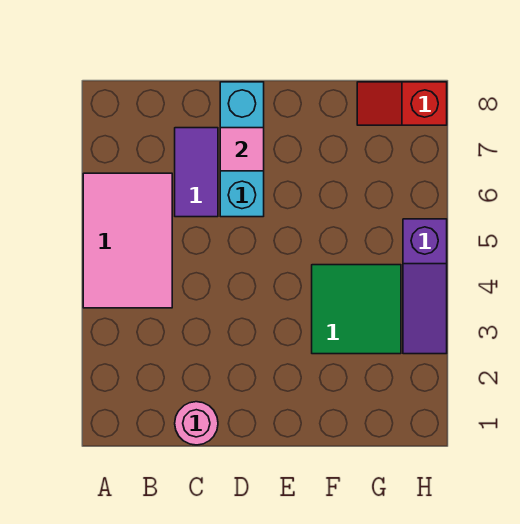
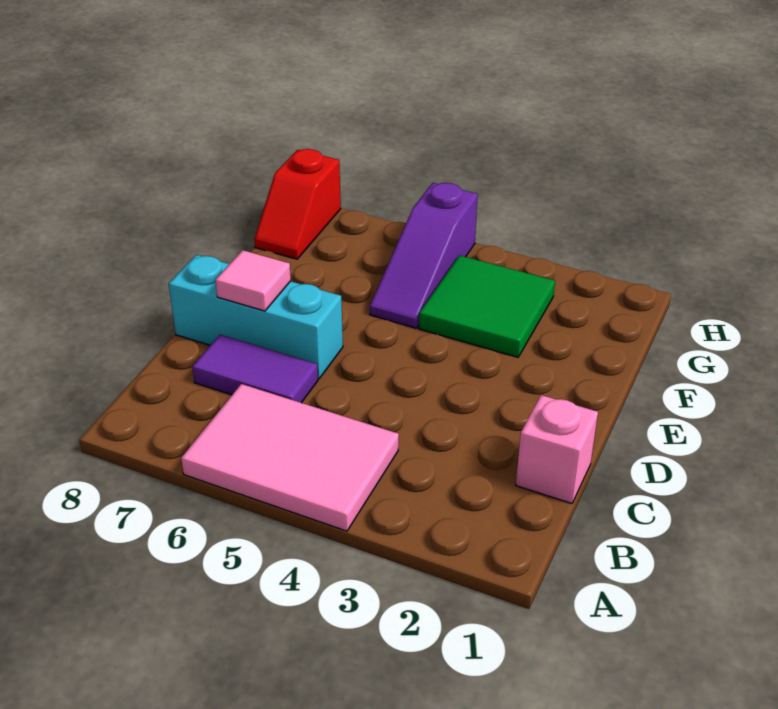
pink 1x1 round brick [175,402,218,445] -> pink 1x1 brick [516,395,598,504]
purple 1x3 slope [403,219,447,354] -> purple 1x3 slope turned to [370,183,478,328]

